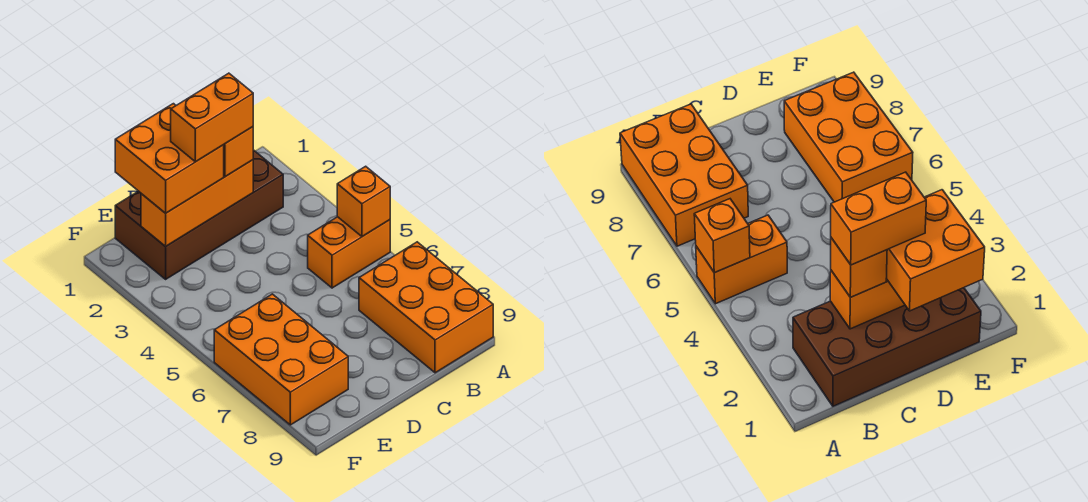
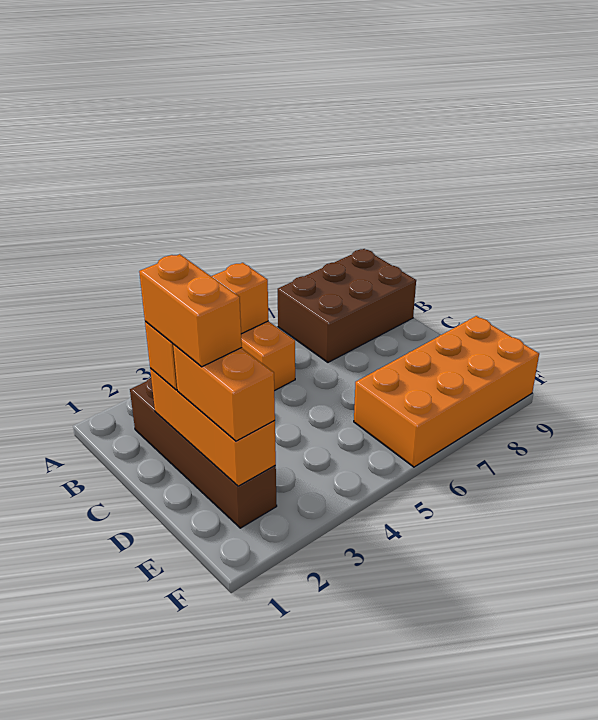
orange 2x3 brick [359,242,493,373] -> brown 2x3 brick [278,249,416,362]
brown 2x4 brick [115,150,283,279] -> brown 1x4 brick [130,378,277,528]
orange 2x2 brick [115,104,224,213] -> orange 1x2 brick [173,344,275,441]
orange 2x3 brick [214,294,348,425] -> orange 2x4 brick [354,316,539,467]

